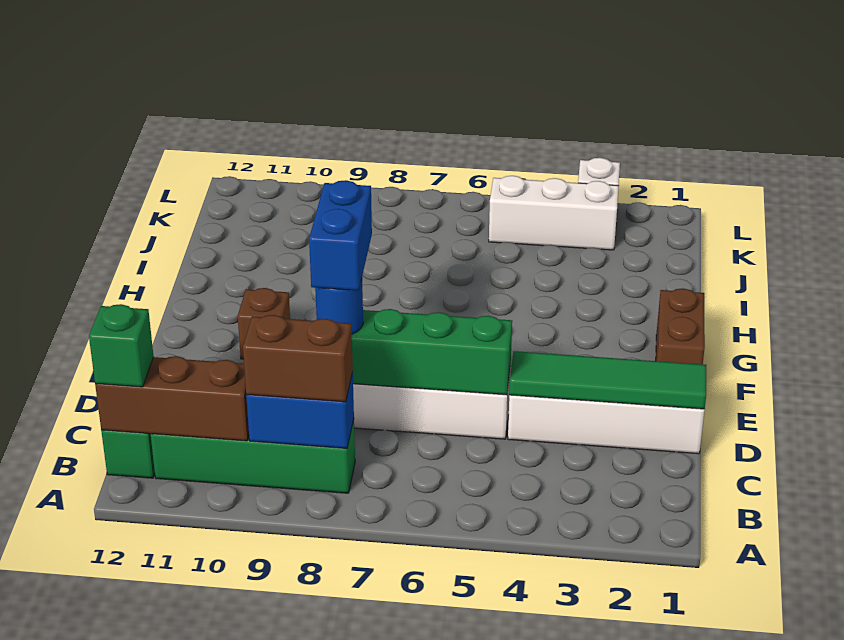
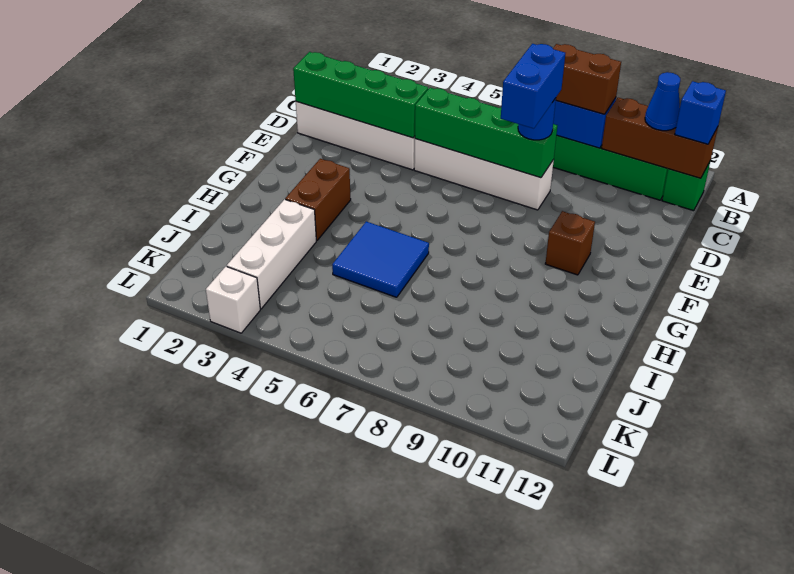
none -> blue 1x1 cone [645,72,680,131]
green 1x1 brick [89,304,154,387] -> blue 1x1 brick [675,81,726,144]
green 1x4 tile [509,351,706,409] -> green 1x4 brick [293,52,428,138]
brown 1x2 brick [656,288,705,364] -> brown 1x2 brick moved to [285,159,351,240]
none -> blue 2x2 tile [332,222,429,297]
white 1x3 brick [489,176,619,250] -> white 1x3 brick turned to [227,199,316,309]

